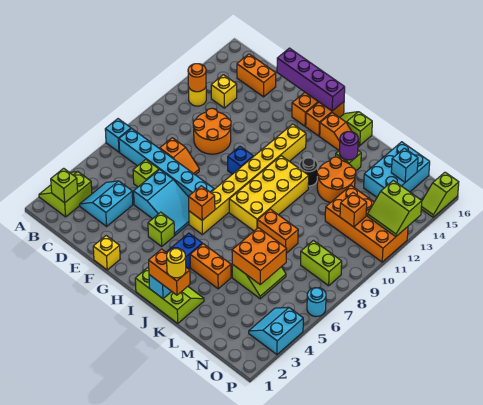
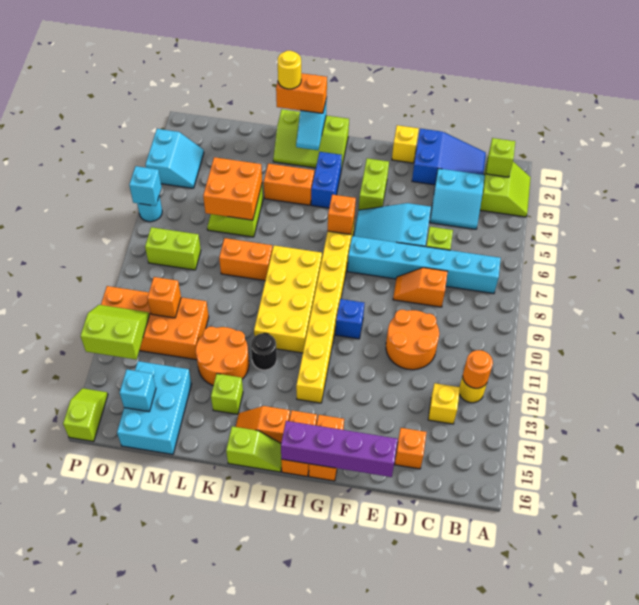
cyan 1x1 brick [105,119,131,152] -> cyan 1x1 brick moved to [129,166,162,206]
none -> blue 2x3 slope [412,129,486,185]
cyan 2x2 slope [80,181,133,226] -> cyan 2x2 slope turned to [430,168,485,229]
orange 1x2 brick [237,54,276,97] -> orange 1x1 brick [395,428,427,469]
lime 1x1 brick [148,212,174,246] -> lime 1x2 brick [359,158,389,210]
purple 1x1 round brick [340,132,358,160] -> none

